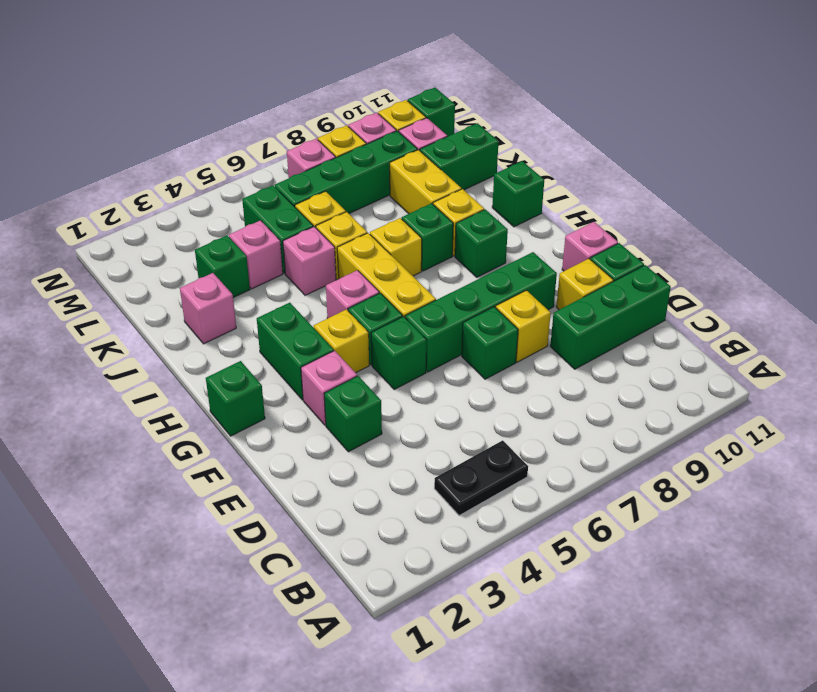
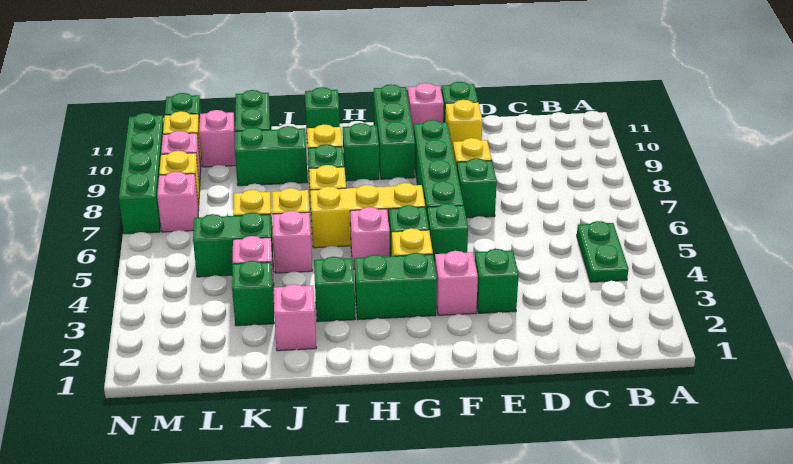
black 1x2 plate [434,440,528,516] -> green 1x2 plate [577,221,628,282]
green 1x3 brick [550,265,671,369] -> green 1x3 brick moved to [374,84,415,179]
green 1x1 brick [206,361,265,436] -> green 1x1 brick moved to [314,257,355,322]
yellow 1x2 brick [390,150,461,214] -> green 1x2 brick [235,126,308,186]
green 1x4 brick [275,131,417,213] -> green 1x4 brick moved to [119,113,164,234]

